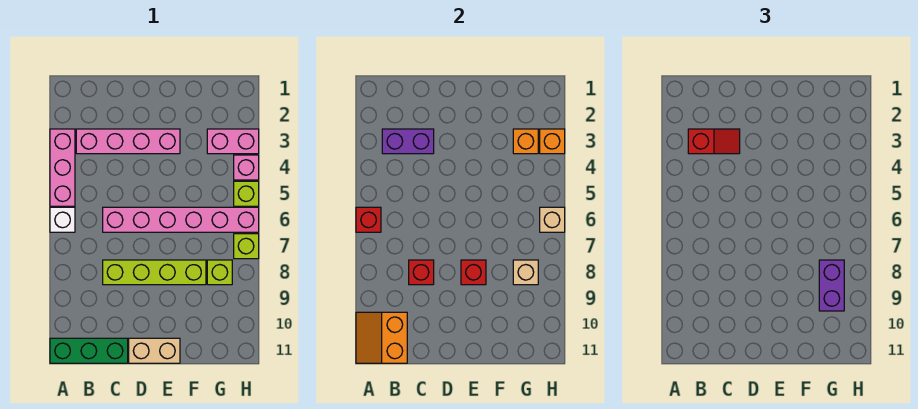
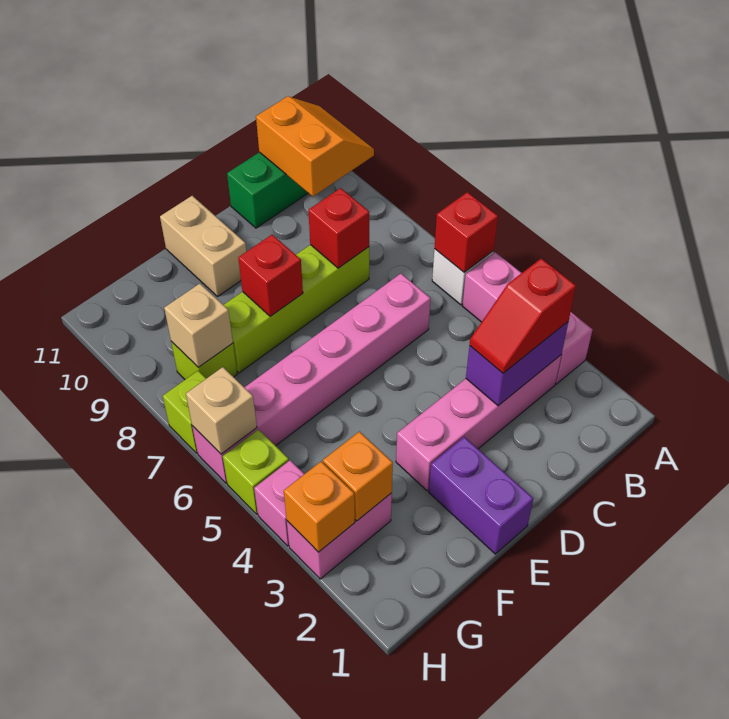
tan 1x2 brick [129,338,180,363] -> tan 1x2 brick turned to [160,196,246,296]
purple 1x2 brick [819,260,844,311] -> purple 1x2 brick moved to [429,437,533,554]

